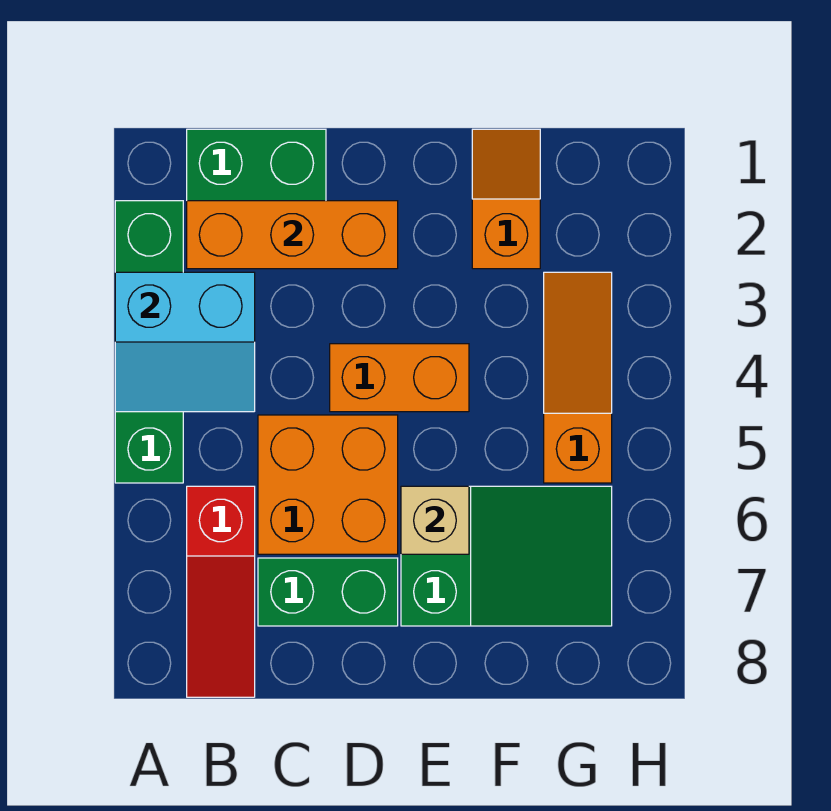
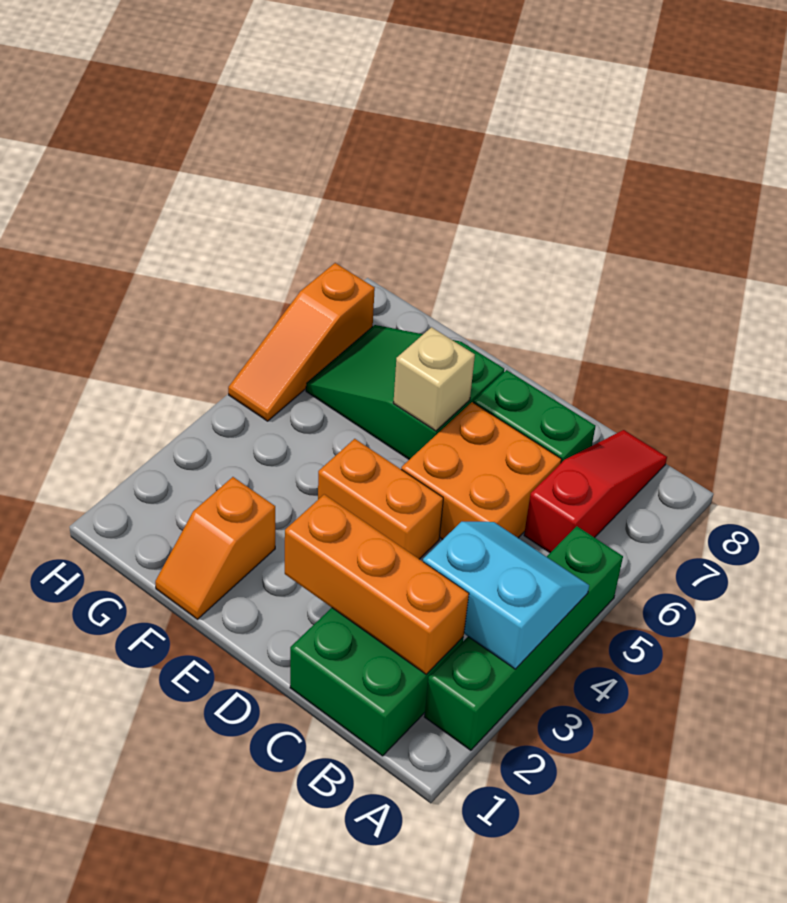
orange 1x3 slope [544,272,612,483] -> orange 1x3 slope moved to [228,263,375,421]

